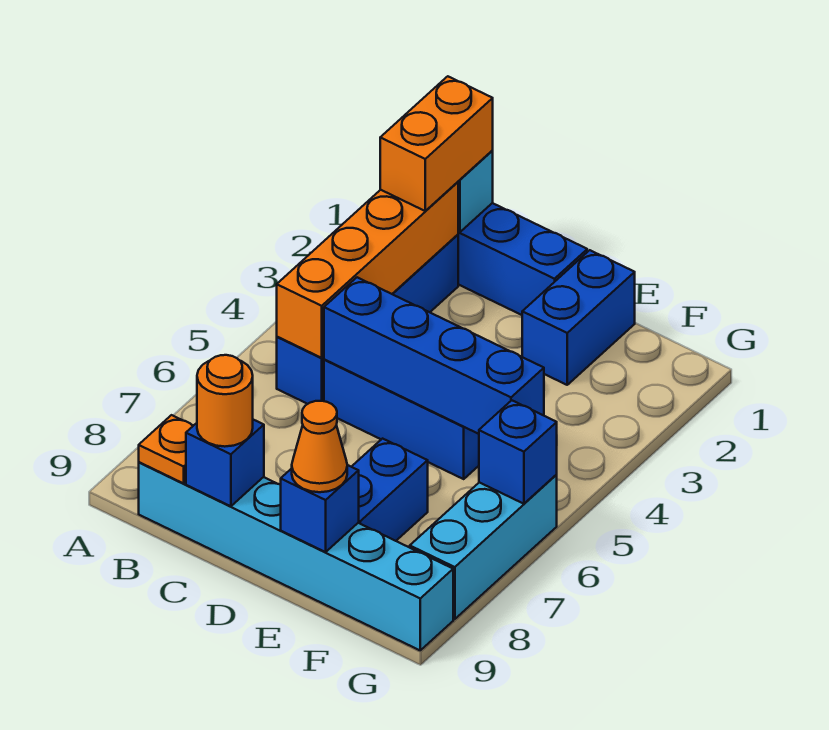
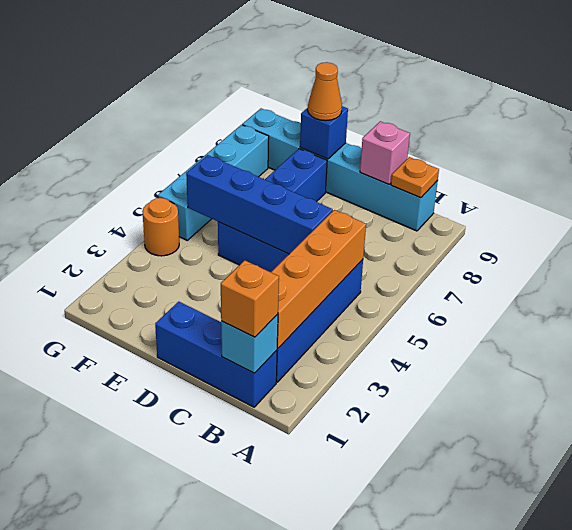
orange 1x2 brick [380,76,493,211] -> orange 1x1 brick [221,260,279,337]
blue 1x1 brick [186,420,264,506] -> pink 1x1 brick [360,121,410,184]
orange 1x1 round brick [197,355,253,447] -> orange 1x1 round brick moved to [142,198,179,256]
blue 1x2 brick [522,250,635,385] -> none
cyan 1x3 brick [410,474,557,619] -> cyan 1x4 brick [158,125,269,240]
blue 1x1 brick [479,400,557,504] -> none

